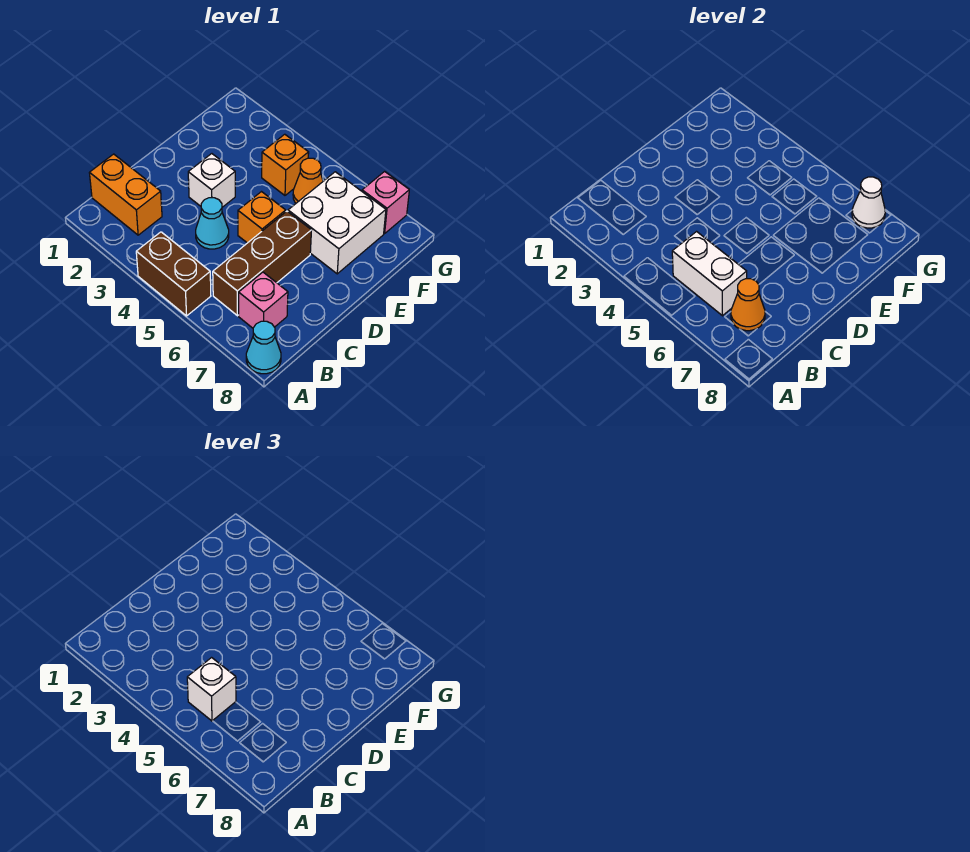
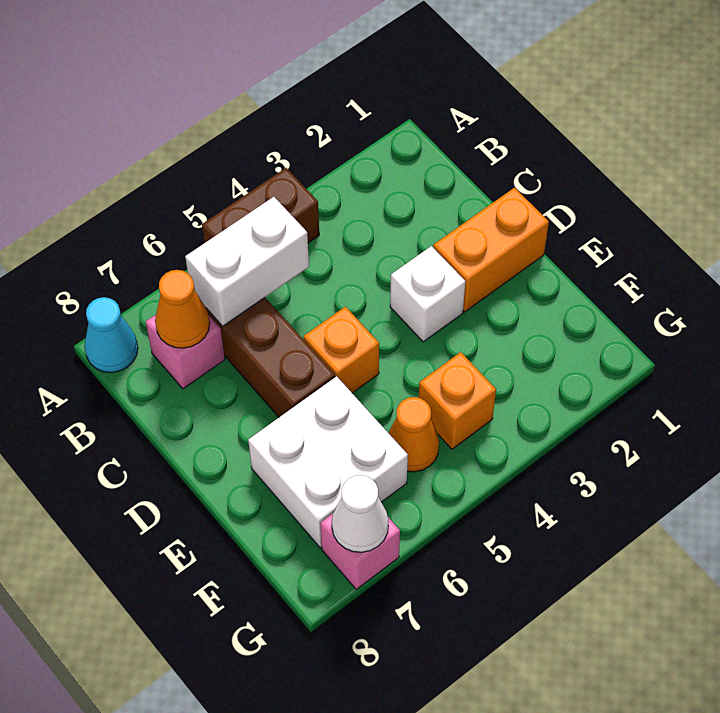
orange 1x2 brick [90,154,162,235] -> orange 1x2 brick moved to [433,188,549,312]
white 1x1 brick [187,658,236,721] -> none
cyan 1x1 cone [196,198,229,249] -> none

